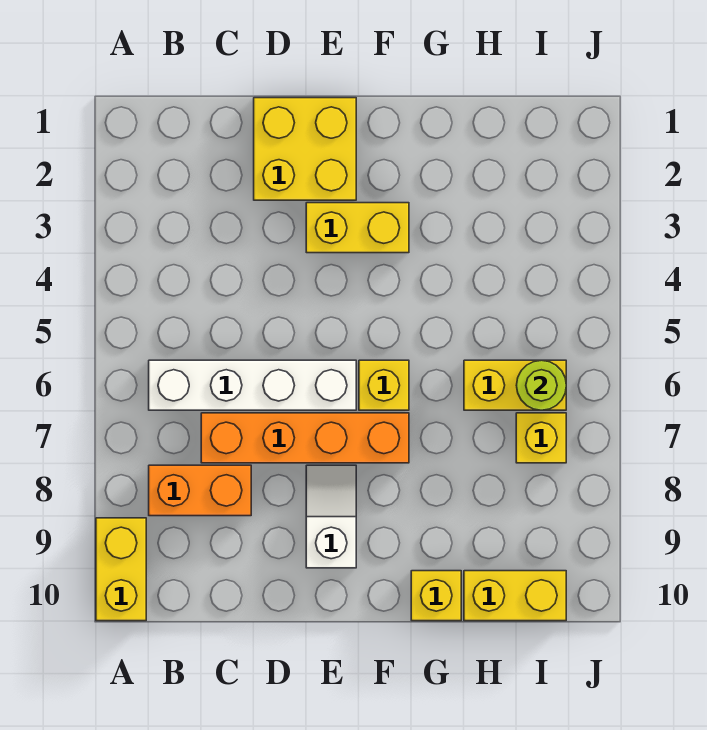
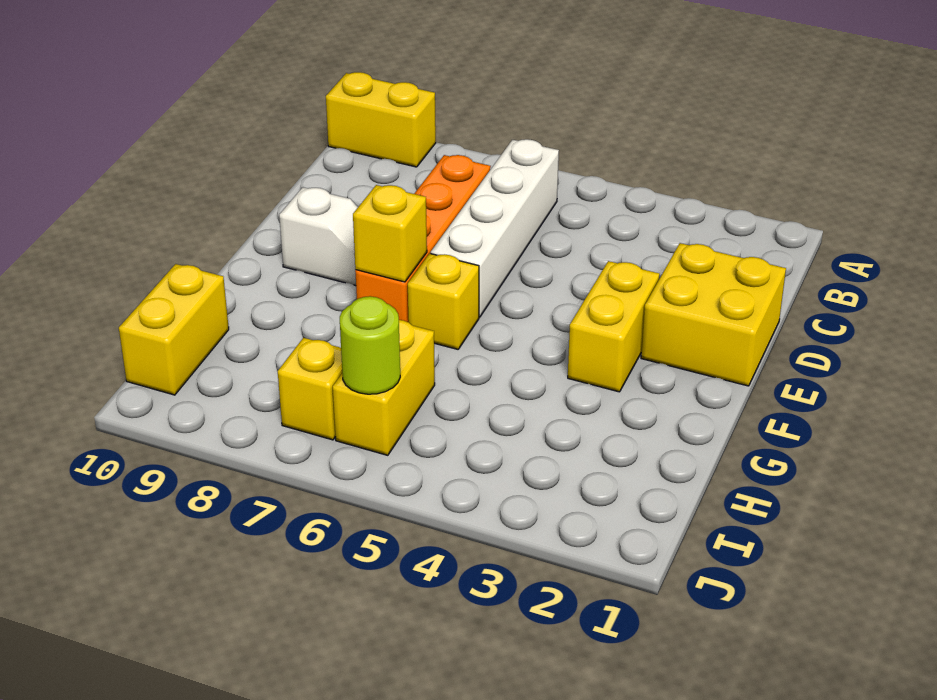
orange 1x2 brick [149,465,251,516] -> none
yellow 1x1 brick [411,571,461,621] -> yellow 1x1 brick moved to [353,185,427,282]

